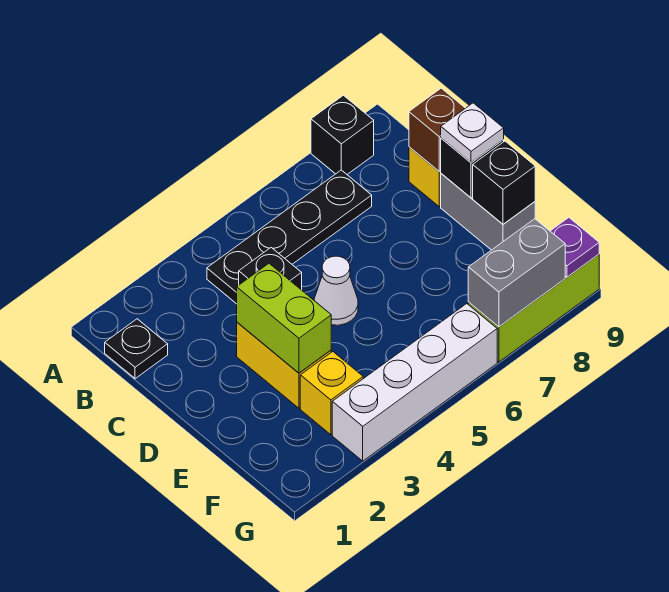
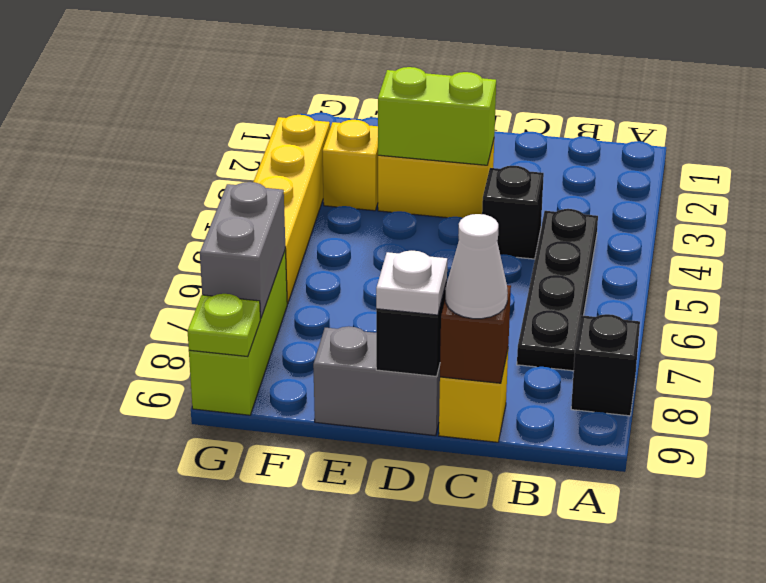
black 1x1 plate [105,319,168,379] -> none
white 1x1 cone [314,256,358,325] -> white 1x1 cone moved to [446,214,508,319]
black 1x1 brick [473,141,535,224] -> none
white 1x4 brick [332,304,497,461] -> yellow 1x4 brick [254,115,330,304]
purple 1x1 plate [551,218,599,277] -> lime 1x1 plate [188,294,261,357]

